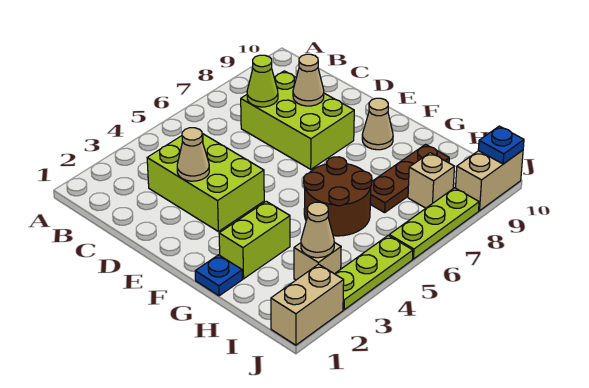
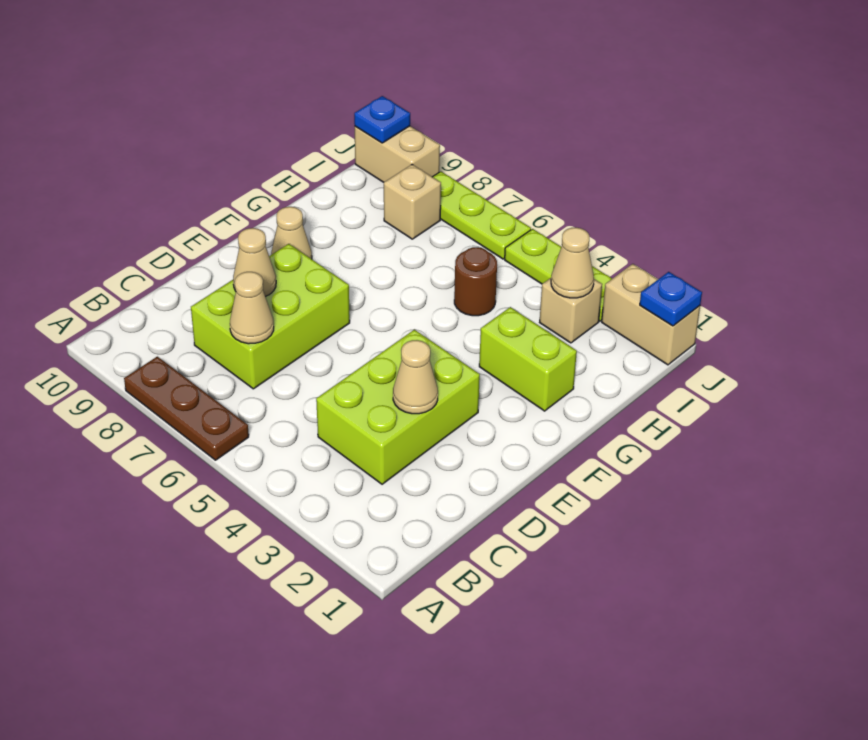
lime 1x1 cone [247,55,278,107] -> tan 1x1 cone [230,272,274,344]
blue 1x1 plate [195,255,242,296] -> blue 1x1 plate moved to [640,272,702,326]
brown 2x2 round brick [304,157,372,236] -> brown 1x1 round brick [454,247,497,316]
brown 1x3 plate [370,144,449,213] -> brown 1x3 plate moved to [124,357,249,460]

